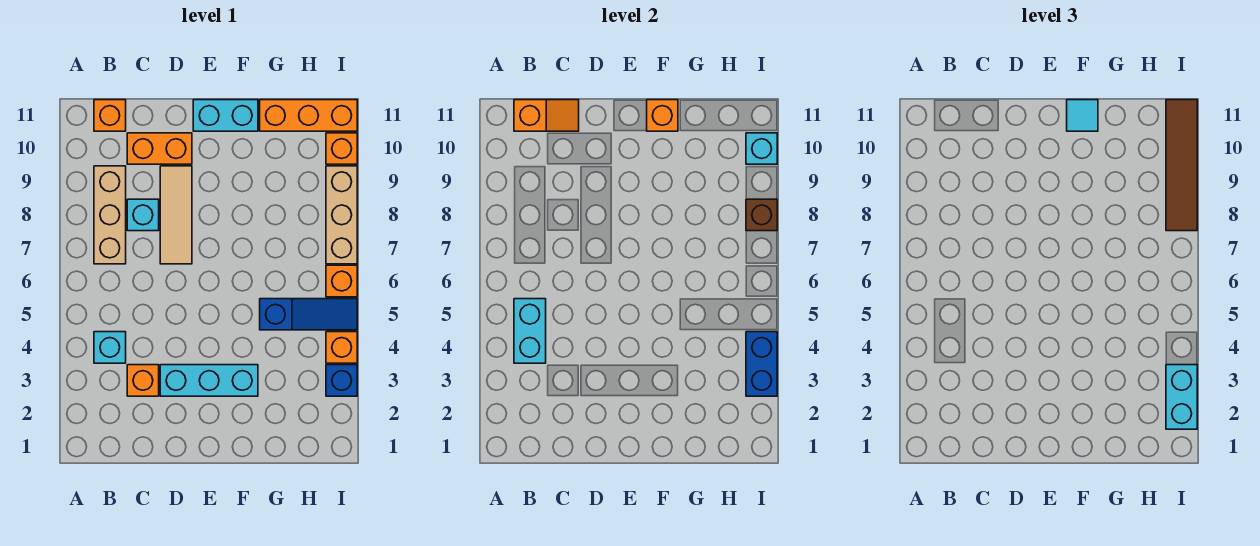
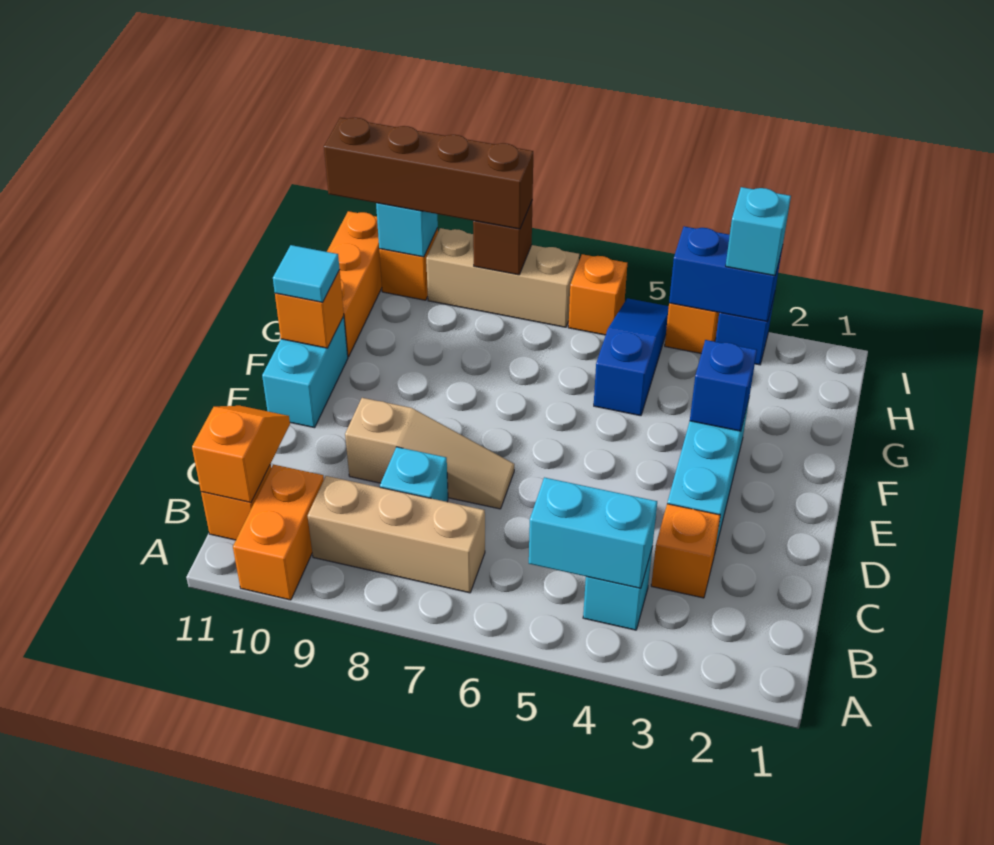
orange 1x2 brick [127,133,192,164] -> orange 1x2 brick moved to [233,464,324,600]
tan 1x3 tile [160,166,192,264] -> tan 1x3 slope [345,398,514,509]
none -> blue 1x1 brick [690,340,757,431]
cyan 1x2 brick [1166,365,1197,429] -> cyan 1x1 brick [726,187,791,276]
brown 1x4 tile [1166,100,1197,231] -> brown 1x4 brick [324,118,533,229]

